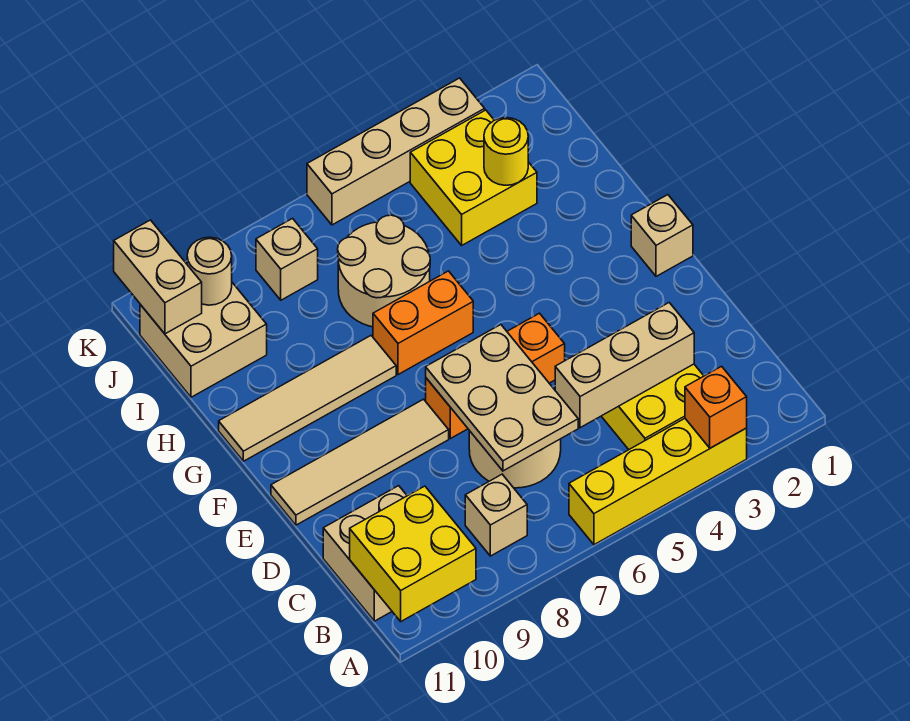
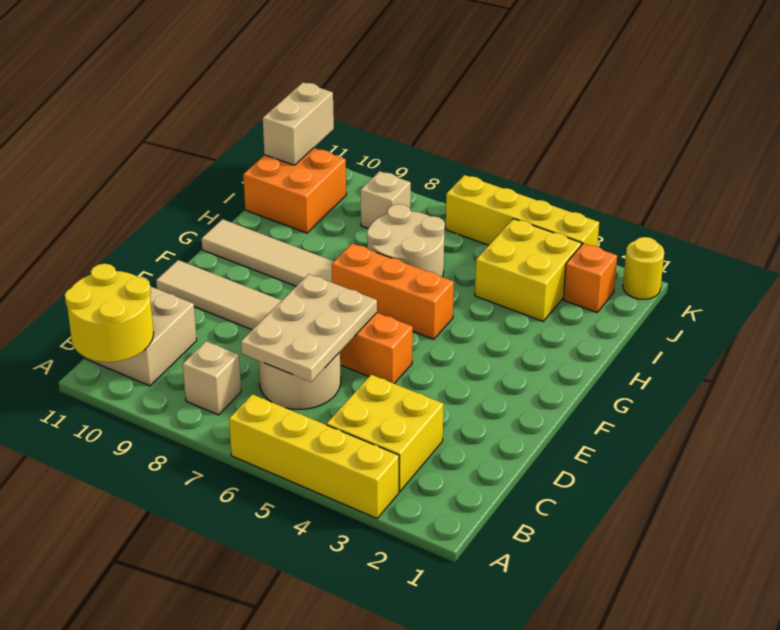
orange 1x1 brick [685,366,747,448] -> orange 1x1 brick moved to [563,243,617,312]
yellow 2x2 brick [350,486,476,621] -> yellow 2x2 round brick [65,264,154,362]
tan 1x3 brick [555,303,694,428] -> none
tan 1x1 brick [631,195,693,276] -> none
orange 1x2 brick [373,271,473,375] -> orange 1x3 brick [332,244,454,339]
yellow 1x1 round brick [484,118,528,185] -> yellow 1x1 round brick moved to [623,237,664,299]
tan 2x2 brick [140,283,267,397] -> orange 2x2 brick [243,148,346,233]
tan 1x1 round brick [187,237,232,305] -> none
tan 1x4 brick [307,78,485,225] -> yellow 1x4 brick [446,175,599,246]

